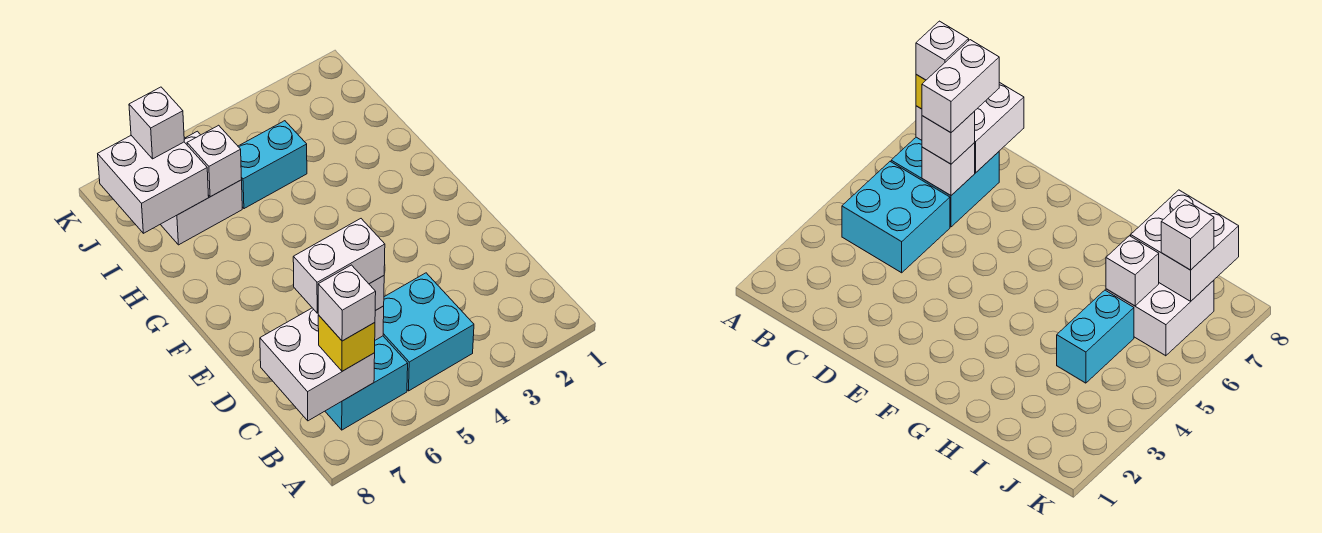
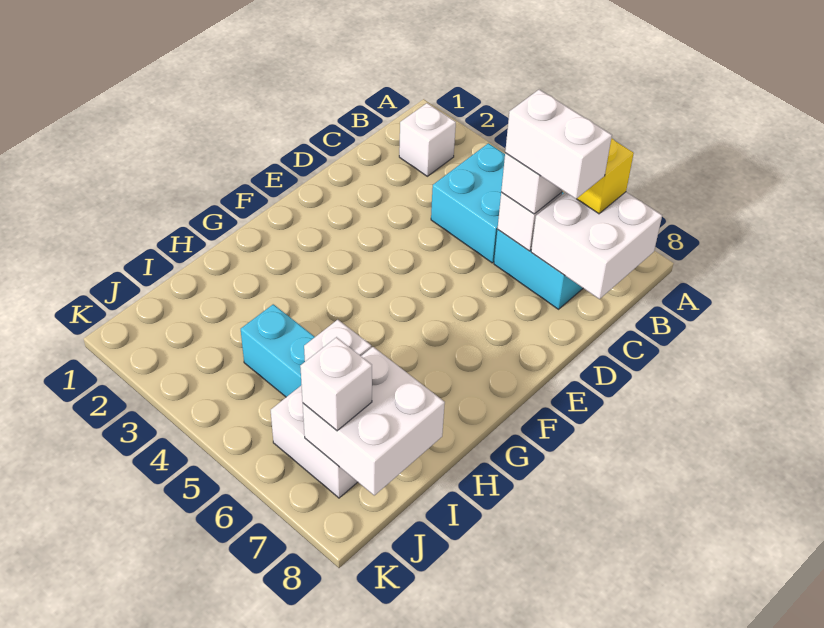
white 1x1 brick [318,265,376,341] -> white 1x1 brick moved to [399,103,456,176]

